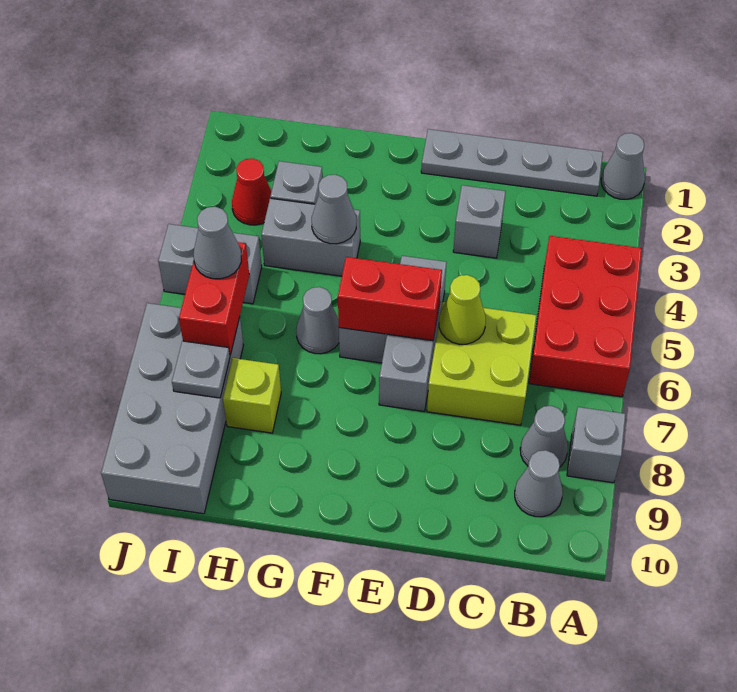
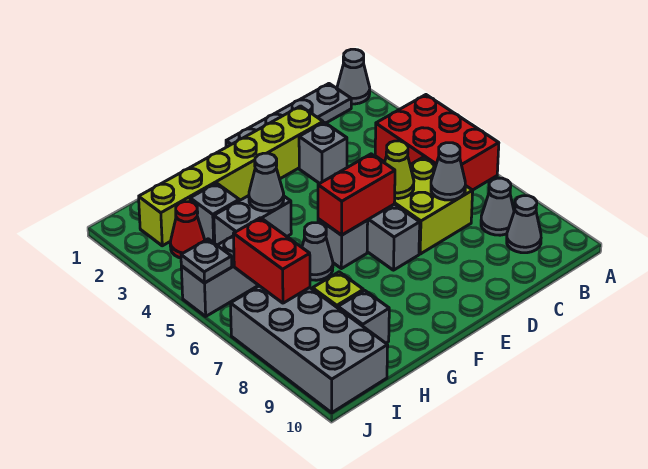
grey 1x1 brick [567,407,626,483] -> grey 1x1 brick moved to [338,290,389,343]
none -> lime 1x6 brick [139,106,323,246]
grey 1x1 cone [193,207,241,279] -> grey 1x1 cone moved to [431,143,465,200]
grey 1x1 plate [172,341,230,398] -> grey 1x1 plate moved to [181,239,232,283]

